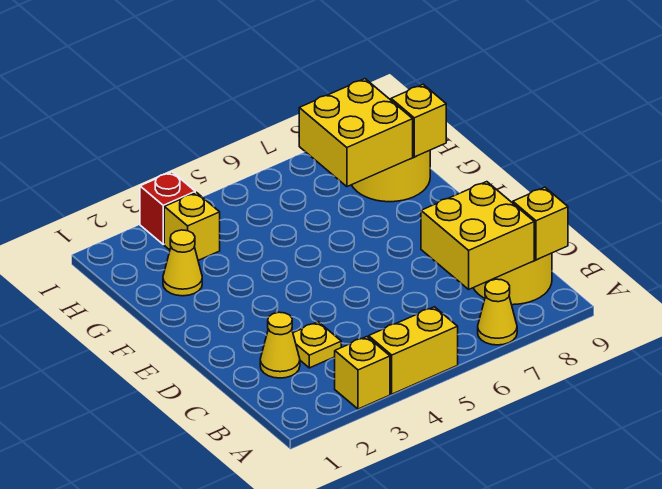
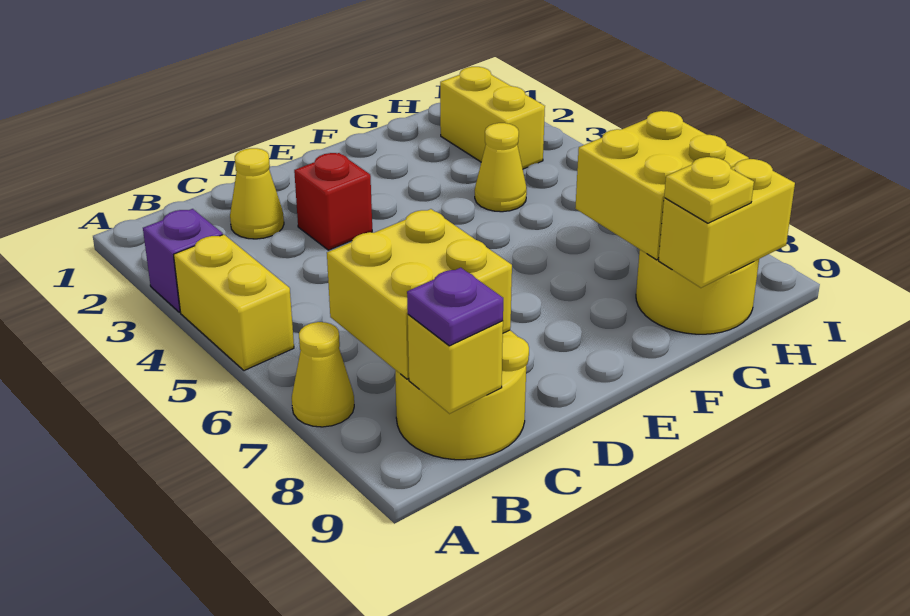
yellow 1x1 brick [335,337,390,409] -> purple 1x1 brick [143,209,223,312]
none -> purple 1x1 plate [407,268,503,346]
yellow 1x1 plate [293,322,341,368] -> yellow 1x1 plate moved to [664,157,754,223]
yellow 1x1 cone [163,230,202,296] -> yellow 1x1 cone moved to [475,123,527,212]
yellow 1x1 brick [391,84,446,157] -> yellow 1x2 brick [659,159,795,288]
yellow 1x1 brick [164,192,220,260] -> yellow 1x2 brick [440,67,545,169]
red 1x1 brick [140,172,195,244] -> red 1x1 brick moved to [294,153,372,250]

